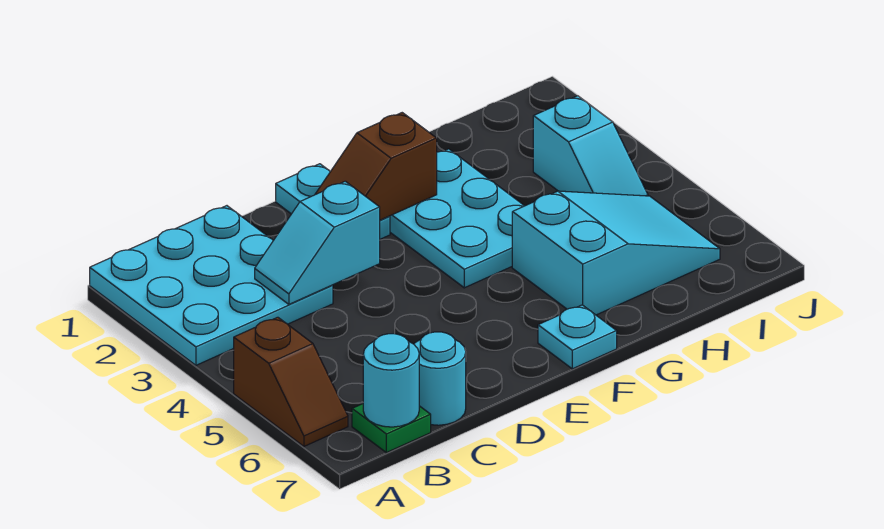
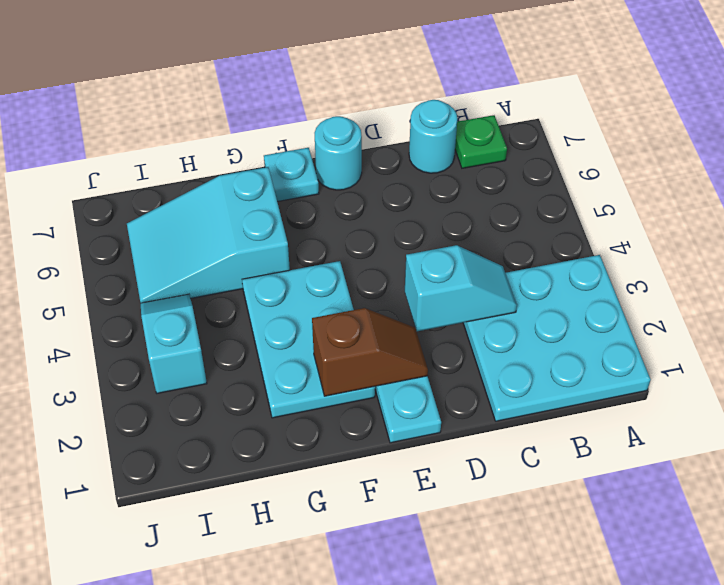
brown 1x2 slope [234,317,348,446] -> none
cyan 1x1 round brick [363,334,419,427] -> cyan 1x1 round brick moved to [315,116,362,190]

